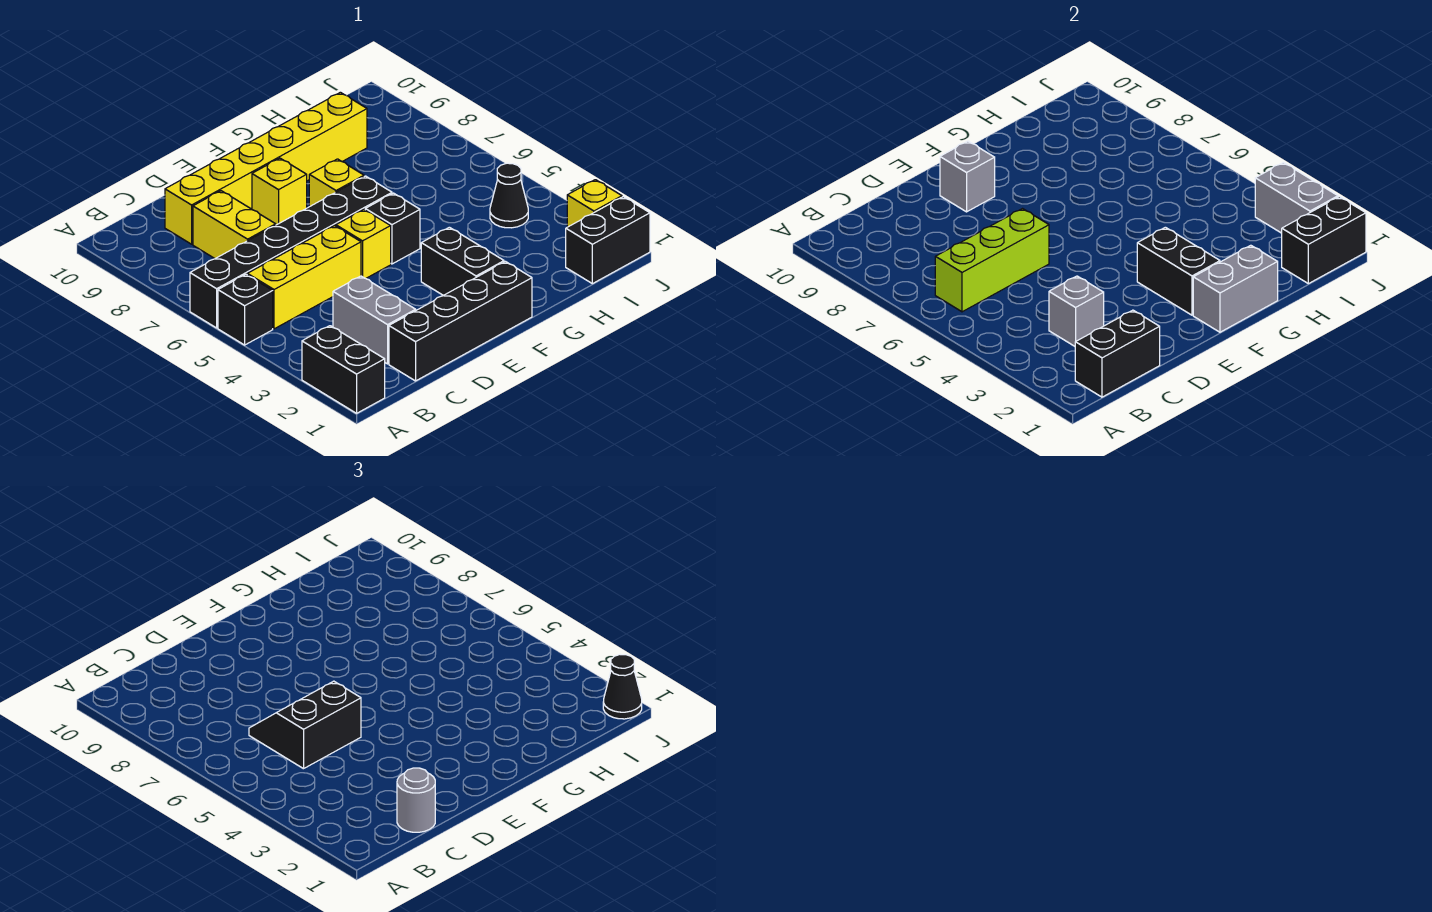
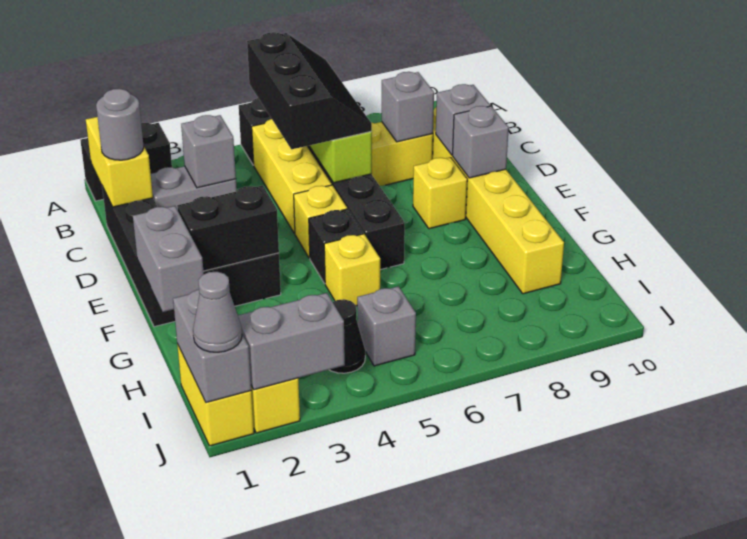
black 1x2 brick [1075,310,1160,397] -> yellow 1x2 brick [86,117,153,207]
black 2x2 slope [249,681,361,769] -> black 2x3 slope [247,32,372,149]
none -> grey 1x1 brick [382,72,434,142]
none -> grey 1x1 brick [436,84,490,155]
yellow 1x1 brick [309,159,364,207] -> yellow 1x1 brick moved to [324,234,380,306]
black 1x2 brick [566,197,650,284] -> yellow 1x2 brick [177,344,254,446]
black 1x2 brick [1282,197,1366,284] -> grey 1x2 brick [173,290,251,403]
none -> grey 1x1 brick [357,286,416,366]
black 1x1 cone [603,655,642,719] -> grey 1x1 cone [193,272,242,352]

